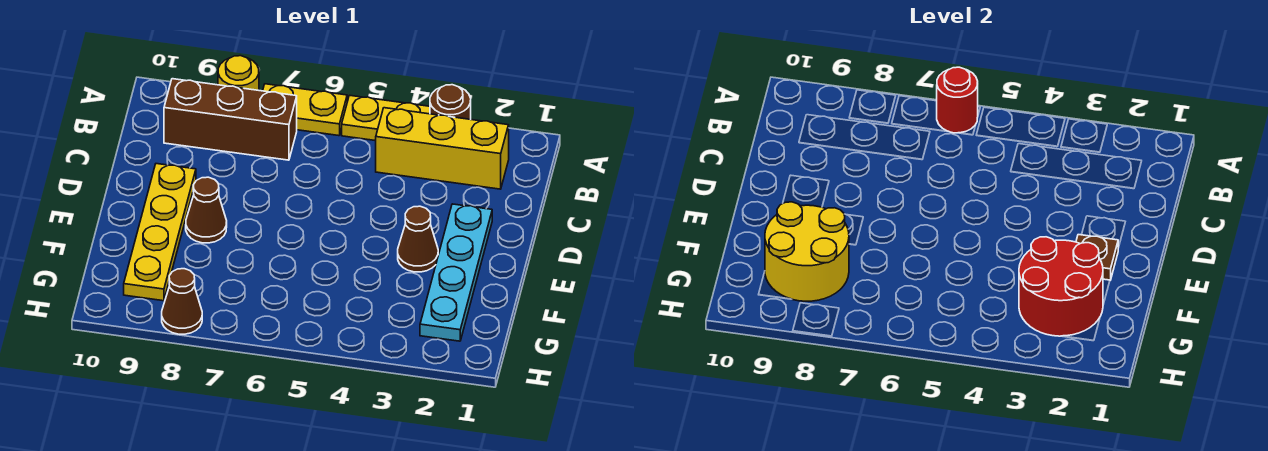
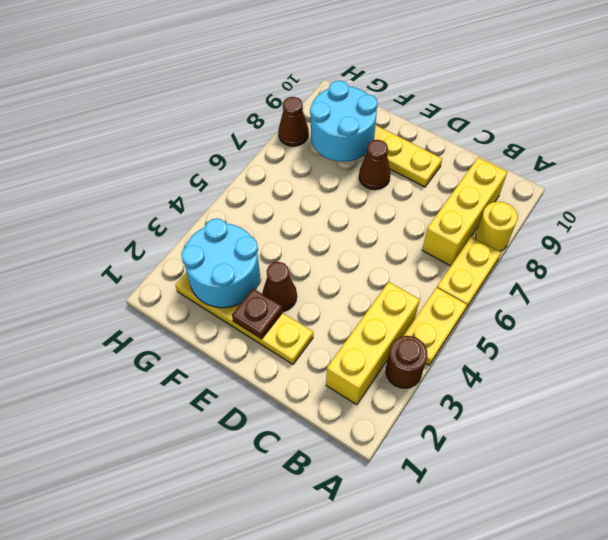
red 1x1 round brick [937,67,978,133] -> none
brown 1x3 brick [164,79,297,160] -> yellow 1x3 brick [422,157,507,266]
cyan 1x4 plate [420,204,492,341] -> yellow 1x4 plate [175,272,313,364]
red 2x2 round brick [1019,237,1103,336] -> cyan 2x2 round brick [181,218,260,308]
yellow 2x2 round brick [765,202,849,301] -> cyan 2x2 round brick [310,80,378,162]

